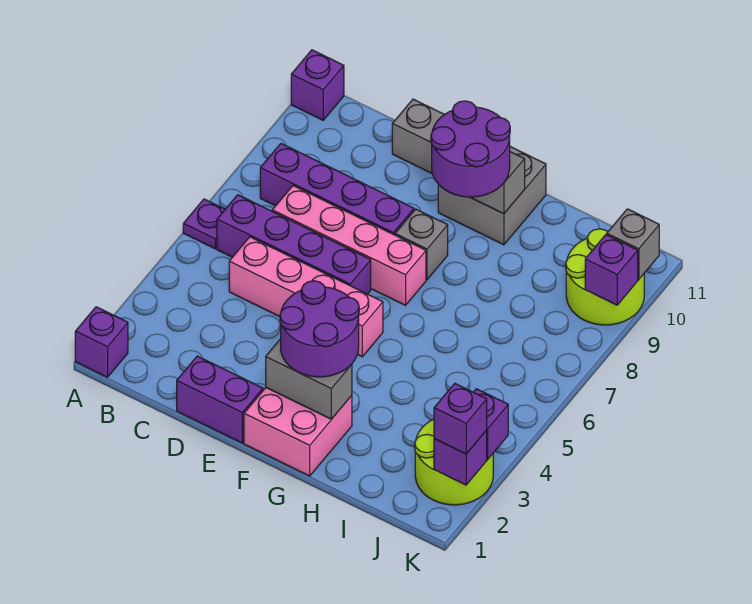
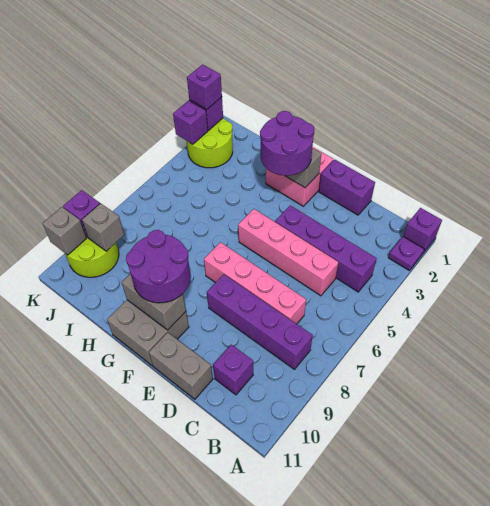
purple 1x1 plate [183,199,225,249] -> purple 1x1 plate moved to [388,237,424,271]
purple 1x1 brick [291,50,344,120] -> purple 1x1 brick moved to [213,345,253,395]
purple 1x4 brick [217,195,371,294] -> purple 1x4 brick moved to [275,205,377,292]
grey 1x1 brick [395,209,448,280] -> grey 1x1 brick moved to [82,203,124,251]

